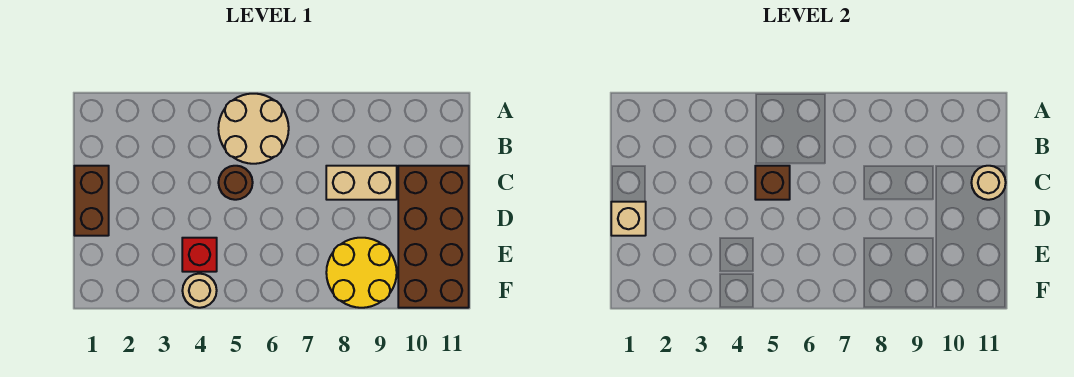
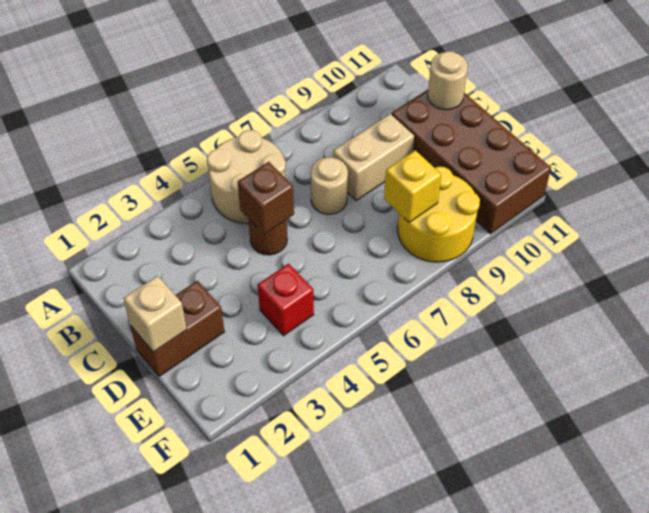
brown 1x2 brick [74,166,109,236] -> brown 1x2 brick turned to [130,281,224,376]
none -> yellow 1x1 brick [384,150,441,222]
tan 1x1 round brick [182,274,217,308] -> tan 1x1 round brick moved to [311,157,348,214]

